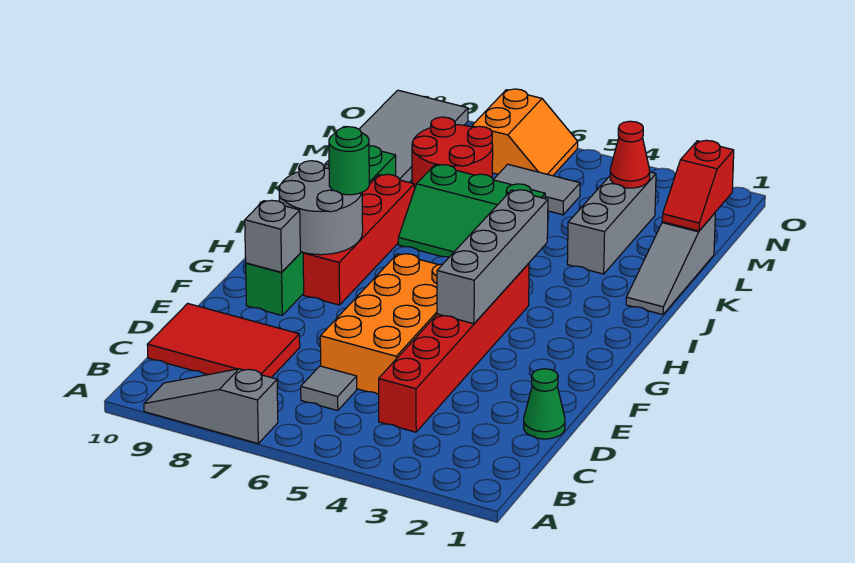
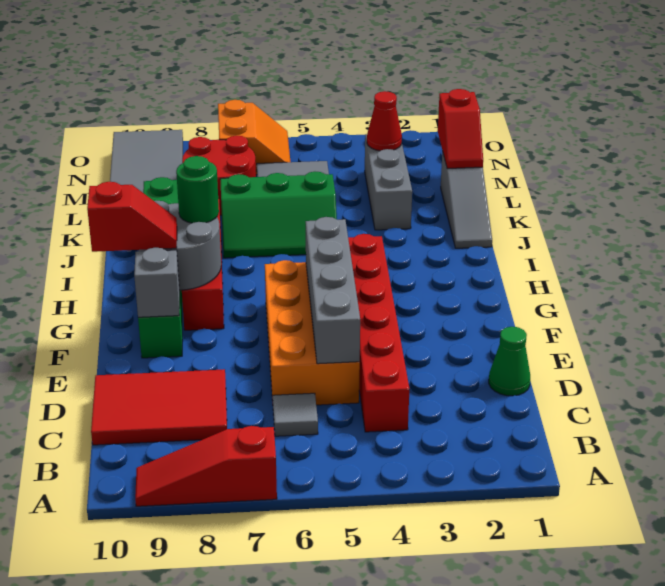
grey 1x3 slope [144,369,278,443] -> red 1x3 slope [135,426,277,506]
grey 1x4 brick [437,190,548,324] -> grey 1x4 brick moved to [306,217,360,364]
none -> red 1x2 slope [87,182,177,252]

